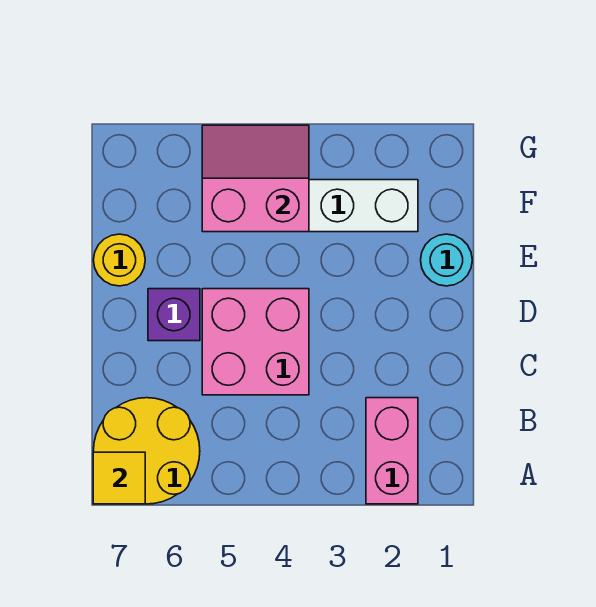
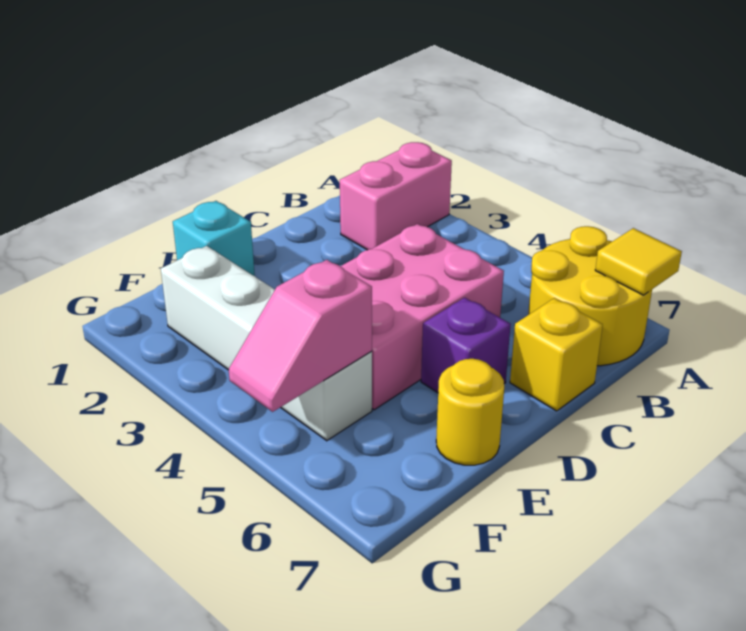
pink 2x2 brick [202,289,309,395] -> pink 2x3 brick [341,224,504,410]
none -> yellow 1x1 brick [510,298,603,411]
cyan 1x1 round brick [421,234,472,286] -> cyan 1x1 brick [173,201,255,276]
pink 2x2 slope [202,125,309,232] -> pink 1x2 slope [229,260,372,412]

